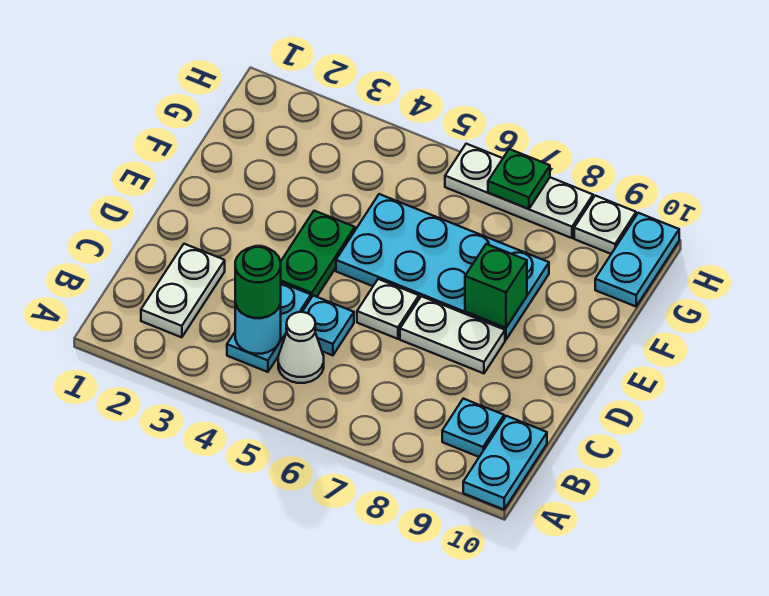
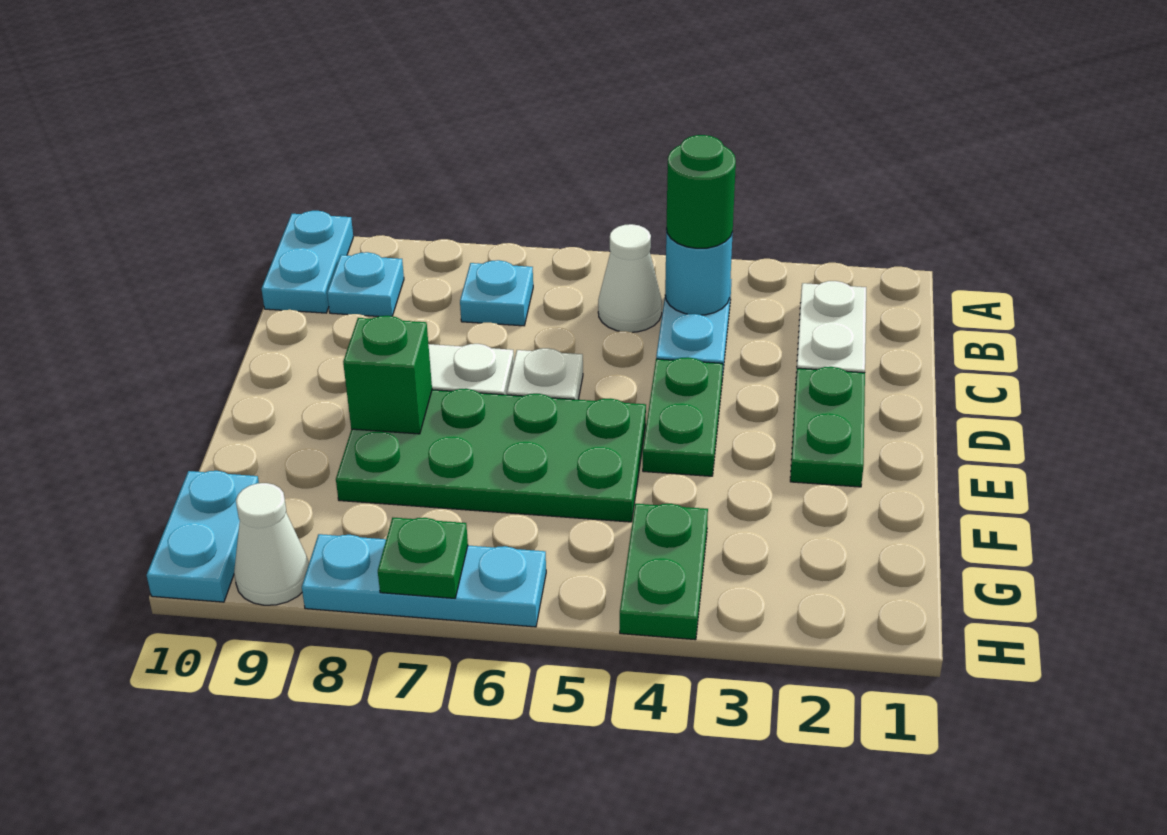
cyan 1x1 plate [302,296,354,355] -> cyan 1x1 plate moved to [460,260,533,326]
none -> green 1x2 plate [790,367,865,487]
cyan 2x4 plate [336,194,549,340] -> green 2x4 plate [336,389,646,522]
none -> green 1x2 plate [620,504,708,640]
white 1x3 plate [445,144,593,238] -> cyan 1x3 plate [302,534,546,627]
white 1x1 plate [574,196,636,254] -> white 1x1 cone [234,483,309,605]

